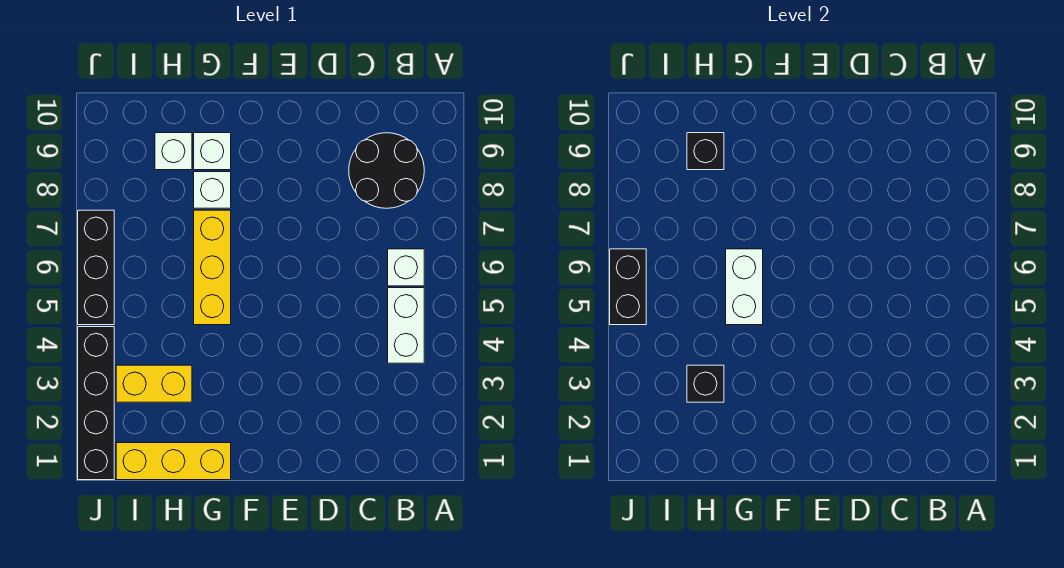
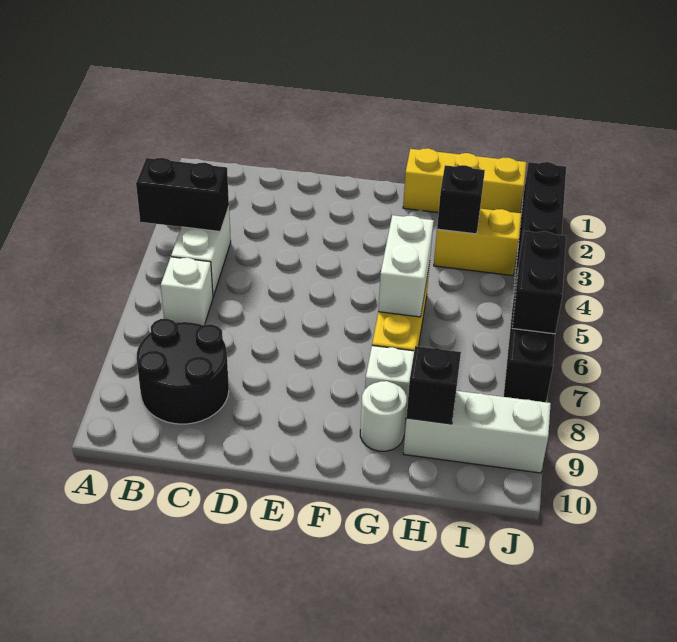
none -> black 1x2 brick [136,158,229,232]
white 1x1 brick [194,133,231,170] -> white 1x1 round brick [360,381,407,451]
white 1x1 brick [155,133,192,170] -> white 1x3 brick [403,391,551,473]

